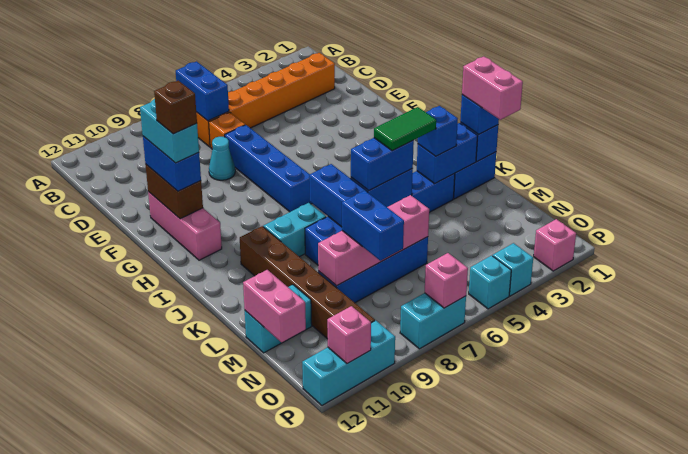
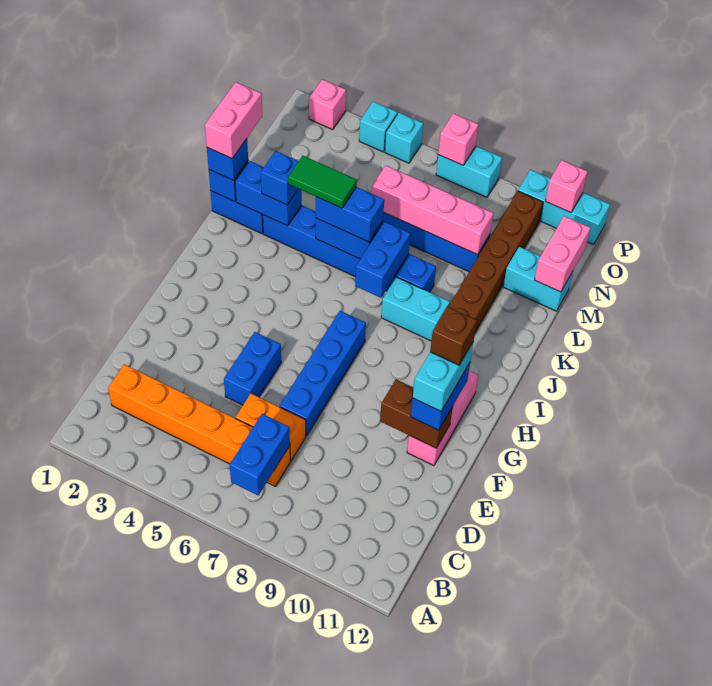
orange 1x1 brick [209,112,245,149] -> orange 1x2 brick [236,394,306,461]
cyan 1x1 cone [209,137,235,180] -> none
brown 1x2 brick [146,165,203,219] -> brown 1x2 brick turned to [380,379,453,448]
blue 1x2 brick [342,191,404,261] -> blue 1x2 brick moved to [224,332,281,405]

